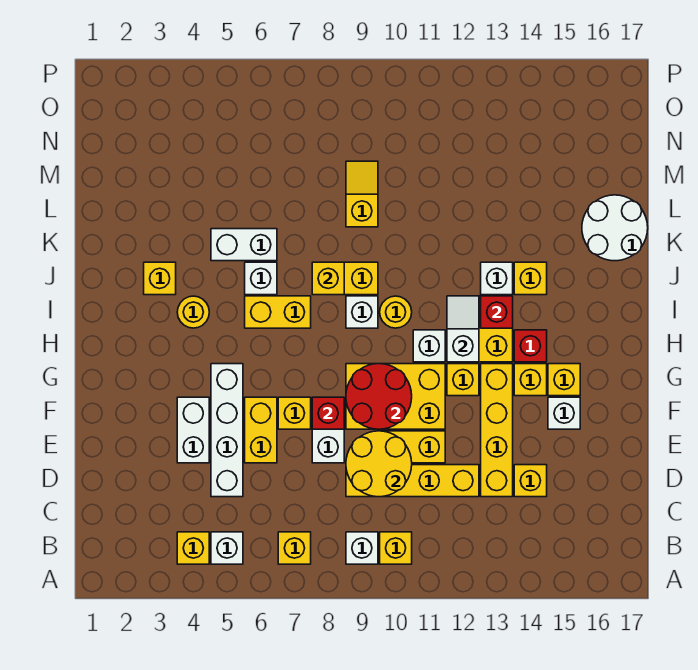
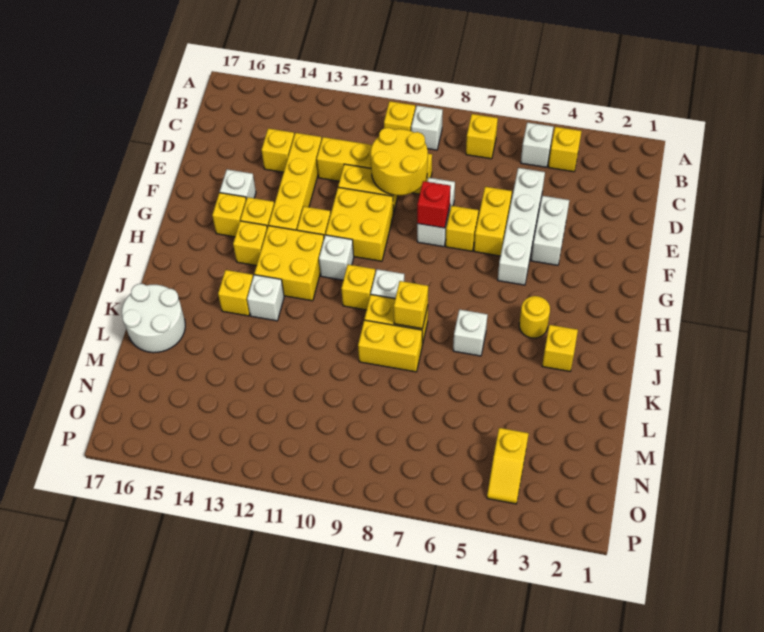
yellow 2x3 brick [346,364,445,429] -> yellow 2x2 brick [326,187,393,261]
red 2x2 round brick [346,364,412,429] -> none
white 1x2 slope [447,296,479,362] -> none
red 1x1 brick [514,330,547,362] -> yellow 1x1 brick [233,221,267,266]
yellow 1x2 brick [245,296,311,328] -> yellow 1x2 brick moved to [358,320,422,372]
yellow 1x1 round brick [380,296,412,328] -> yellow 1x1 brick [341,265,375,310]
red 1x1 brick [481,296,513,328] -> none
white 1x2 brick [211,229,277,261] -> none
yellow 1x2 slope [346,161,378,227] -> yellow 1x2 slope moved to [487,428,529,504]

